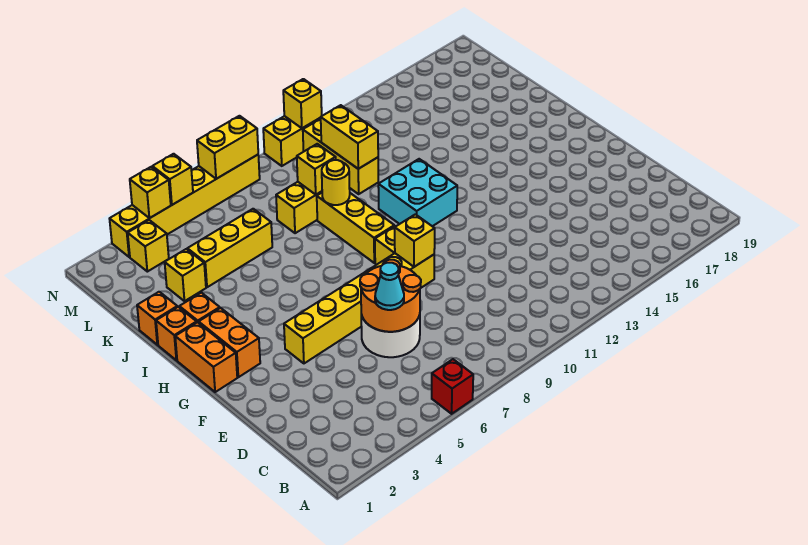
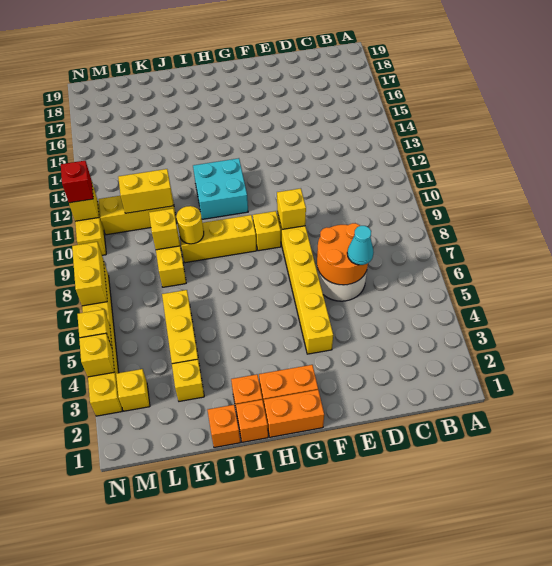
red 1x1 brick [432,359,473,414] -> red 1x1 brick moved to [61,161,93,203]

